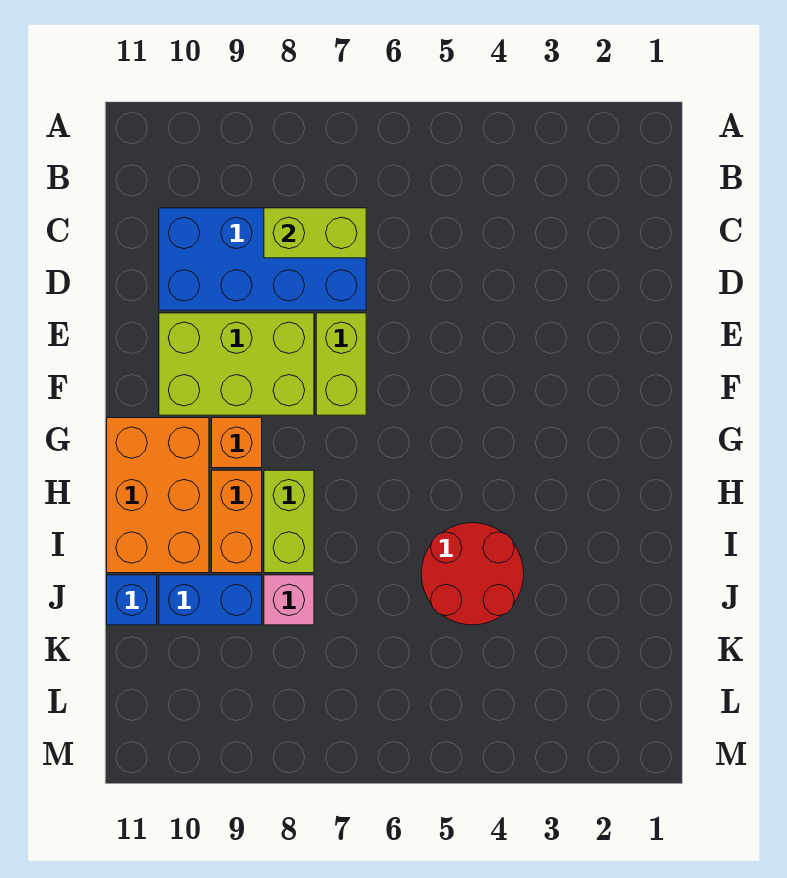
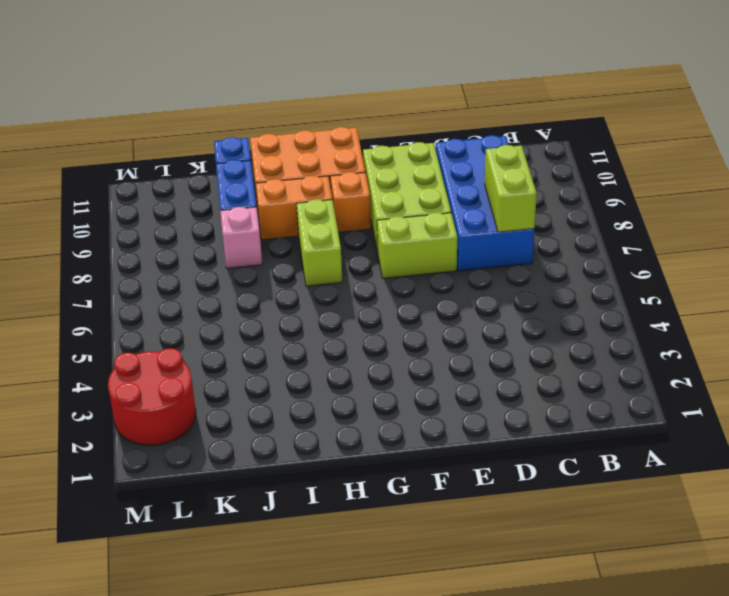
lime 1x2 brick [264,470,314,573] -> lime 1x2 brick turned to [296,199,342,286]
red 2x2 round brick [421,523,524,625] -> red 2x2 round brick moved to [108,348,196,445]

